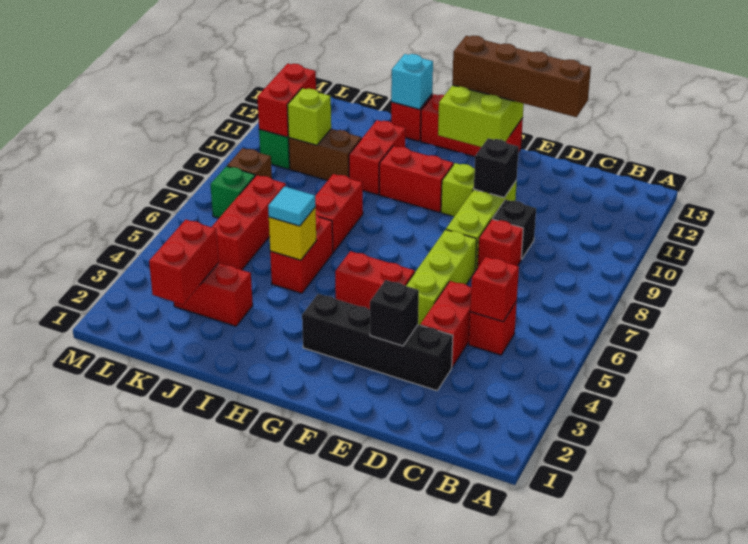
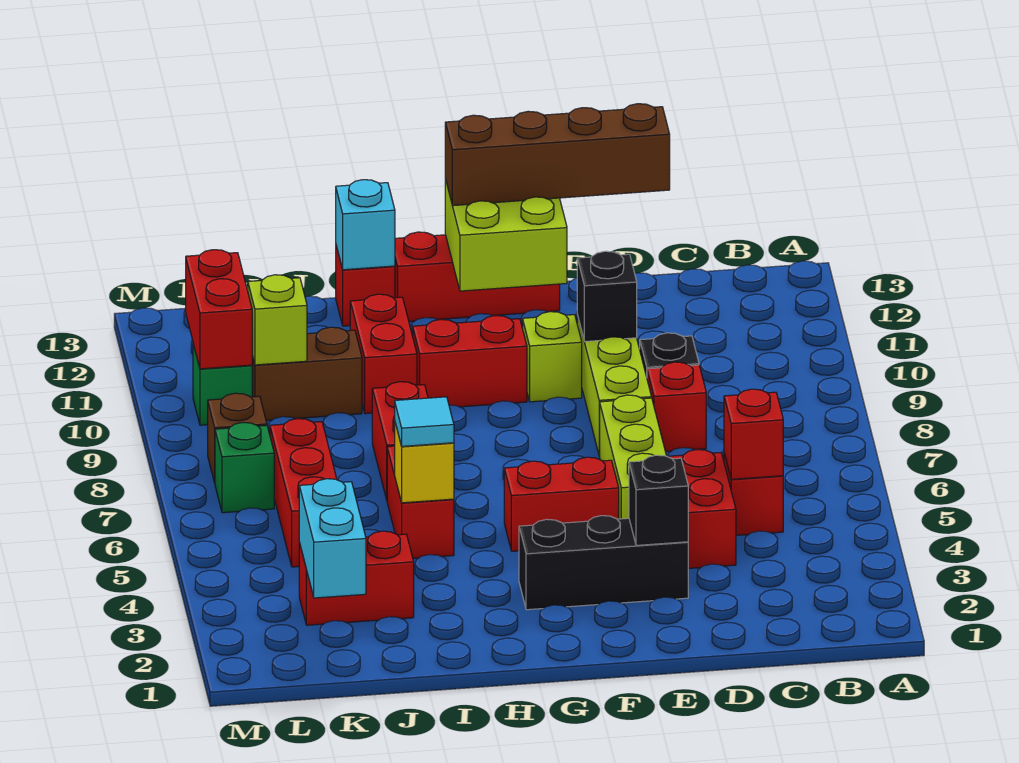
black 1x4 brick [302,294,453,391] -> black 1x3 brick [519,516,688,610]
red 1x2 brick [149,220,219,304] -> cyan 1x2 brick [299,479,366,598]

